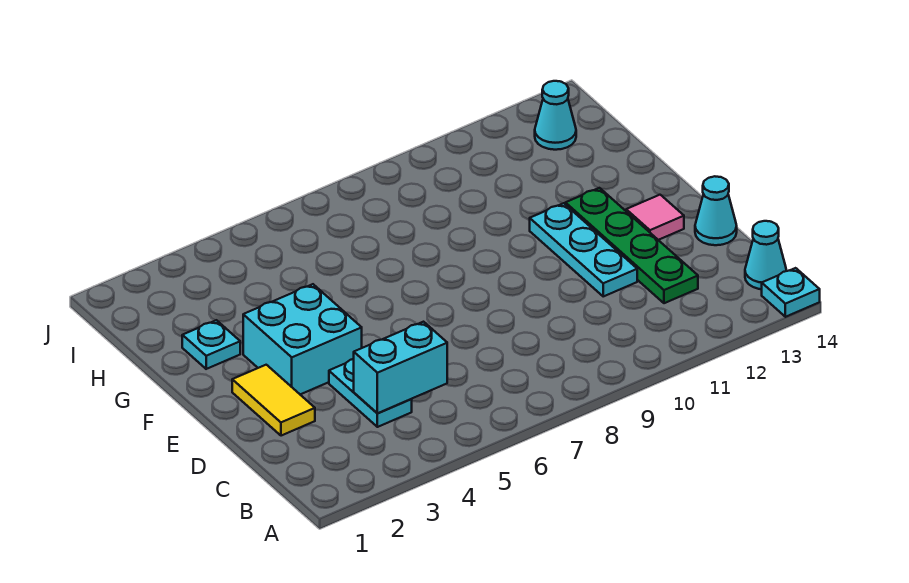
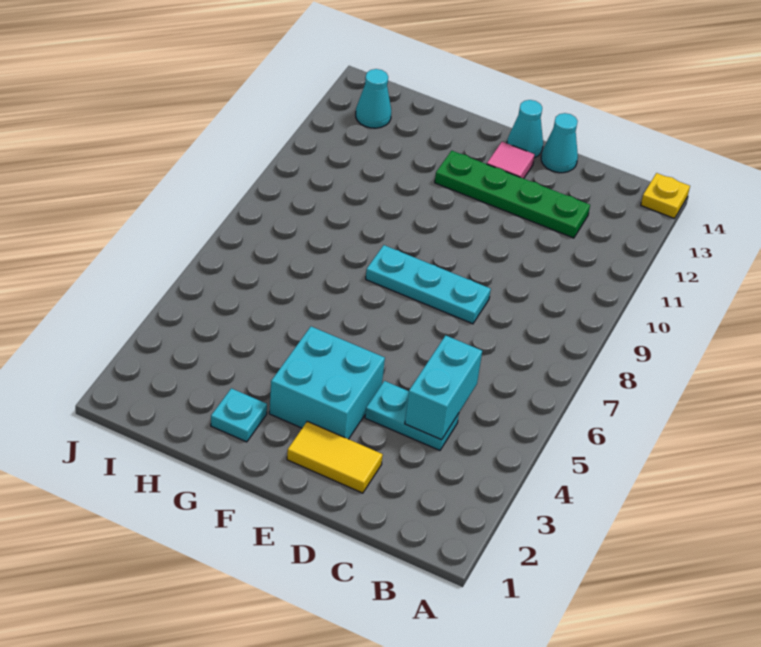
cyan 1x1 plate [762,268,820,317] -> yellow 1x1 plate [641,173,690,219]
cyan 1x1 cone [745,221,786,289] -> cyan 1x1 cone moved to [507,100,543,158]
cyan 1x3 plate [530,203,637,296] -> cyan 1x3 plate moved to [366,245,491,324]

